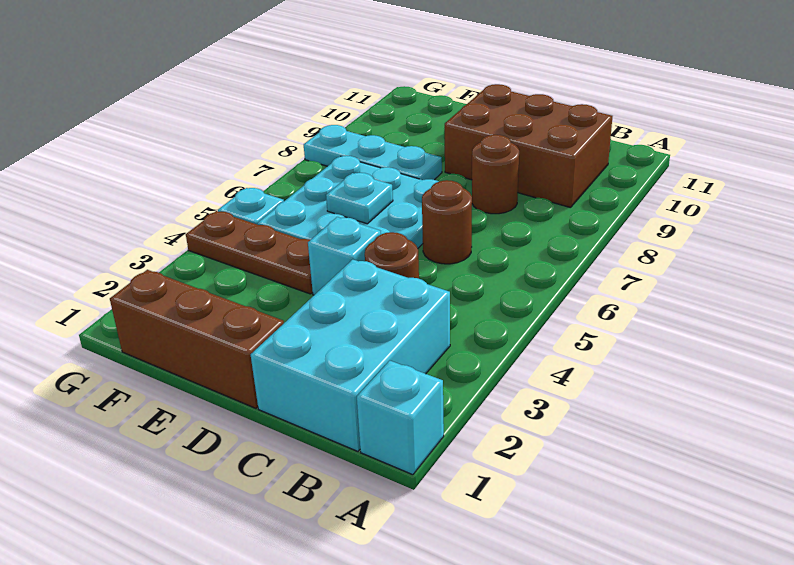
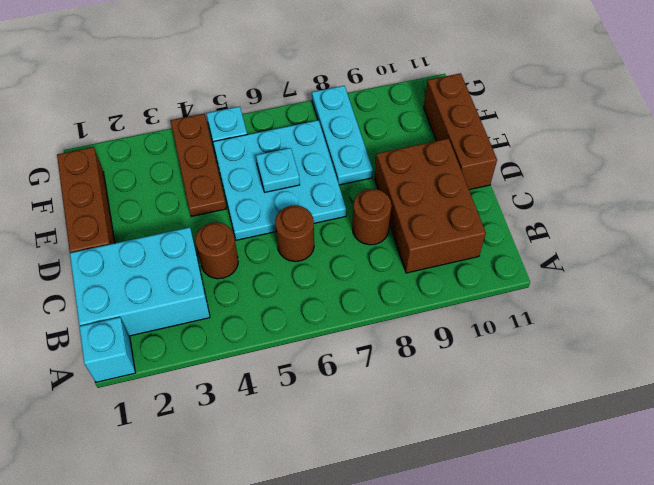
cyan 1x1 brick [308,217,381,295] -> none
none -> brown 1x3 brick [424,73,497,190]

